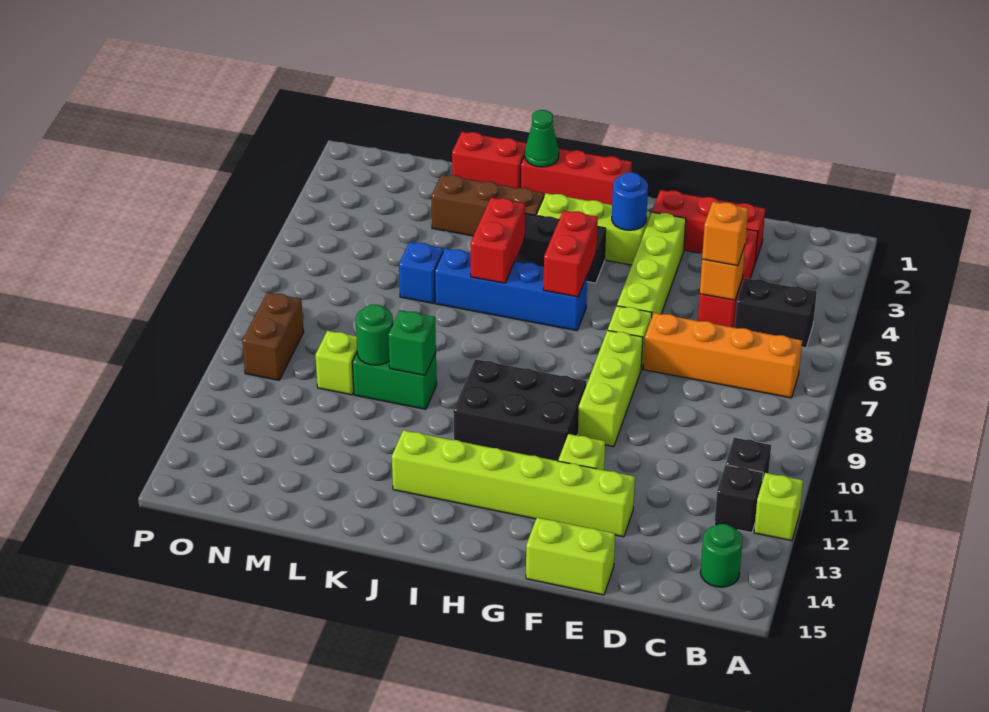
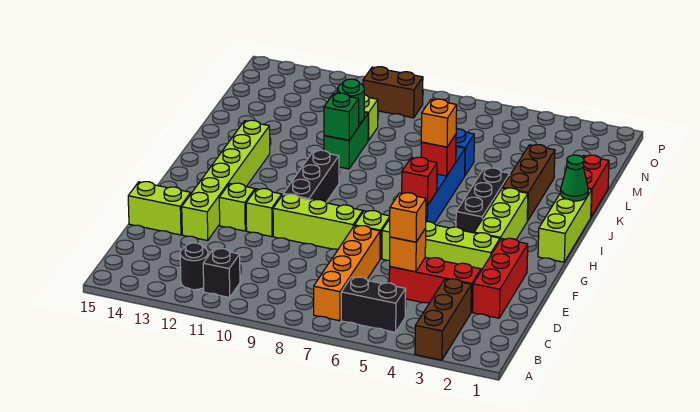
none -> brown 1x3 brick [415,279,471,360]
lime 1x1 brick [754,473,803,541] -> lime 1x1 brick moved to [246,188,282,237]
black 1x2 brick [735,278,817,348] -> black 1x2 brick turned to [341,277,406,332]
black 1x1 brick [714,465,763,533] -> black 1x1 round brick [180,243,208,290]
green 1x1 round brick [700,524,743,587] -> none
lime 1x2 brick [526,518,615,595] -> lime 1x2 brick turned to [128,182,191,235]
blue 1x1 round brick [612,172,648,230] -> none
black 2x3 brick [453,359,586,461] -> black 1x3 brick [284,150,339,202]
red 1x3 brick [521,149,632,205] -> lime 1x3 brick [538,189,592,262]
red 1x2 brick [543,210,598,297] -> red 1x1 brick [402,157,437,205]
red 1x2 brick [471,198,525,283] -> red 1x1 brick [421,135,456,176]
none -> orange 1x1 brick [421,99,457,147]

